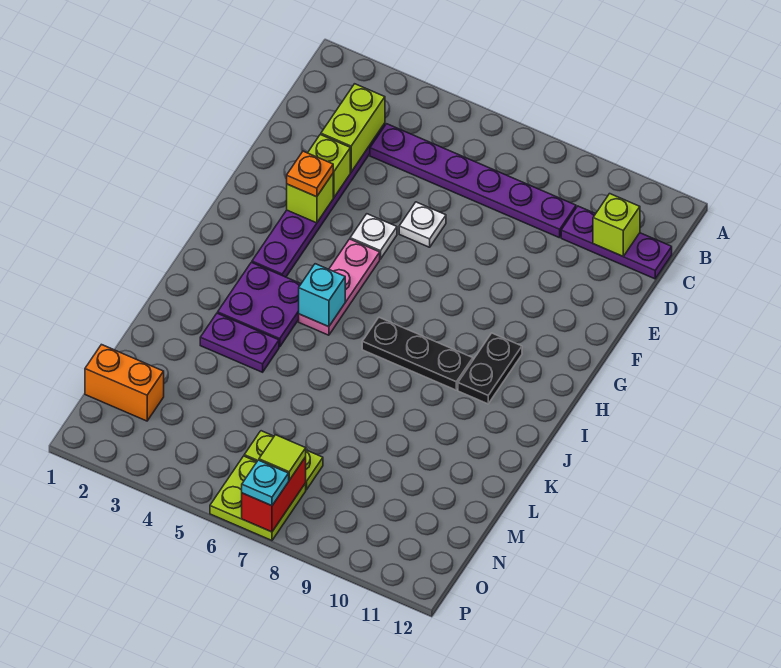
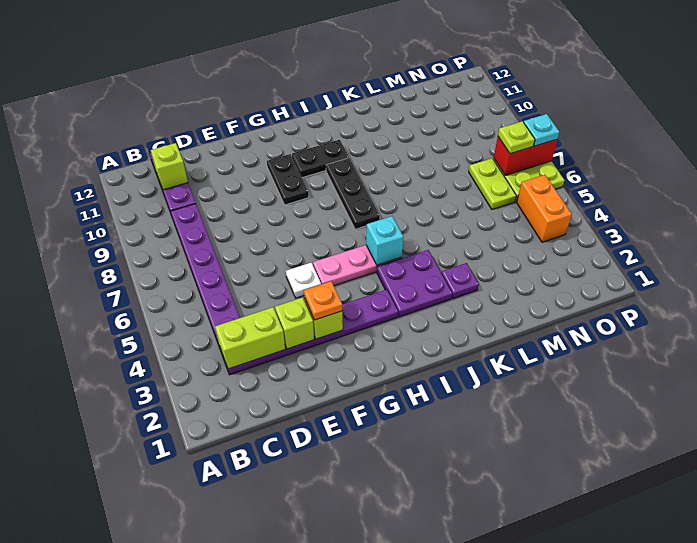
white 1x1 plate [399,202,446,247] -> none
none -> black 1x2 plate [267,154,309,205]
purple 1x2 plate [200,313,279,372] -> purple 1x1 plate [442,263,479,299]
orange 1x2 brick [85,345,164,421] -> orange 1x2 brick moved to [517,175,572,242]
lime 1x1 tile [259,435,306,480] -> lime 1x1 plate [498,121,535,154]

